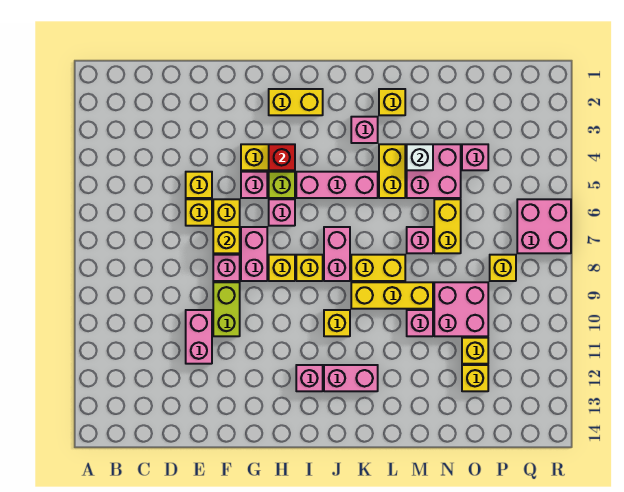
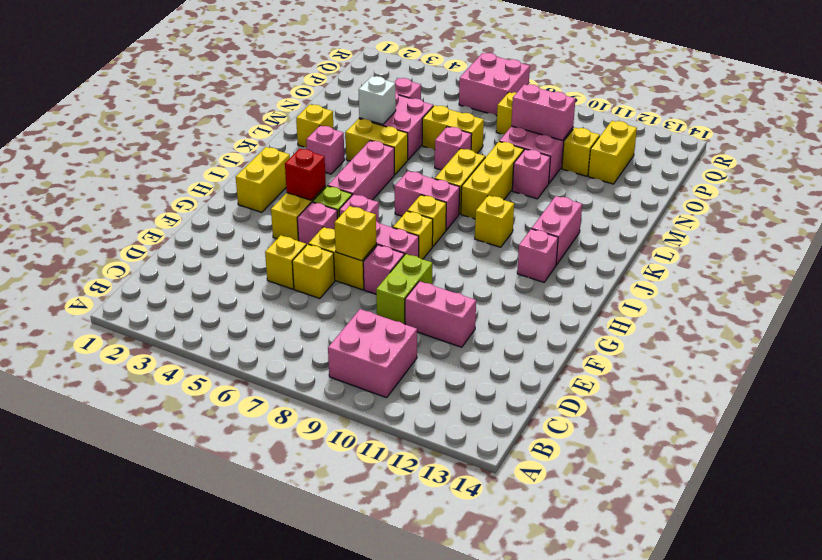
none -> pink 2x2 brick [328,309,417,398]
lime 1x2 brick [213,282,240,336] -> lime 1x2 brick turned to [376,254,432,324]
none -> pink 1x2 brick [511,84,575,140]
yellow 1x1 brick [462,365,488,391] -> yellow 1x2 brick [588,121,637,184]

